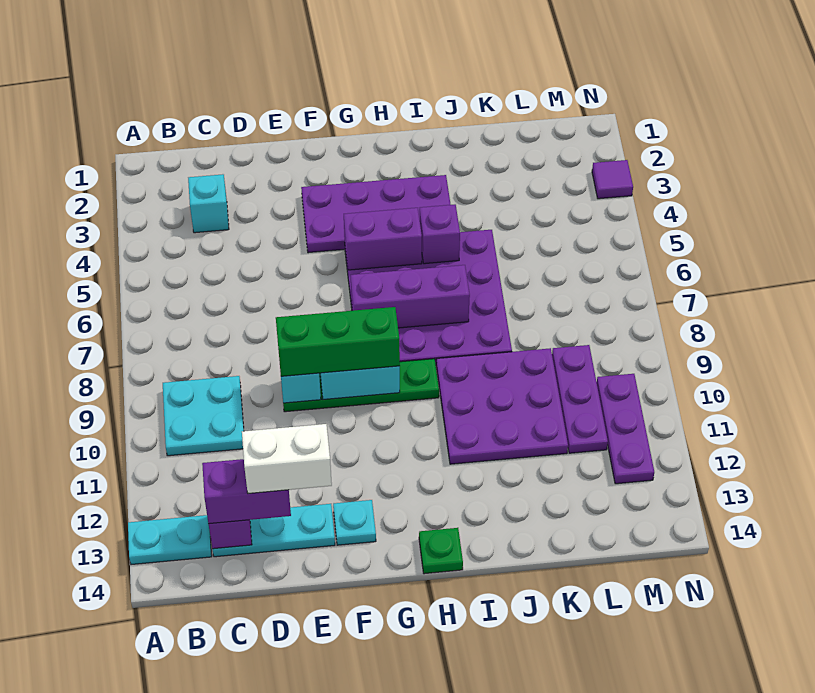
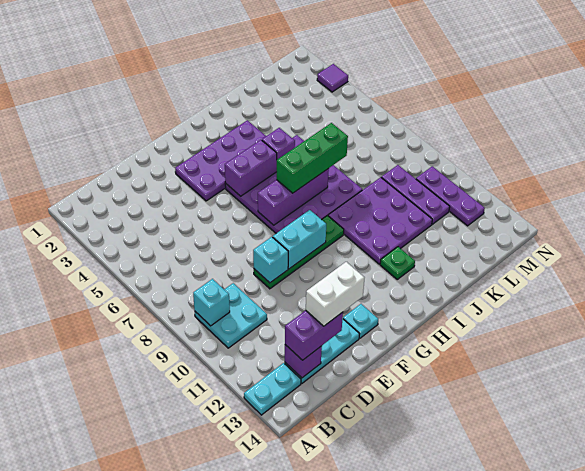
cyan 1x1 brick [188,174,229,233] -> cyan 1x1 brick moved to [193,279,230,326]
green 1x3 brick [276,307,400,376] -> green 1x3 brick moved to [277,123,348,193]
green 1x1 plate [419,528,463,574] -> green 1x1 plate moved to [380,247,415,279]

